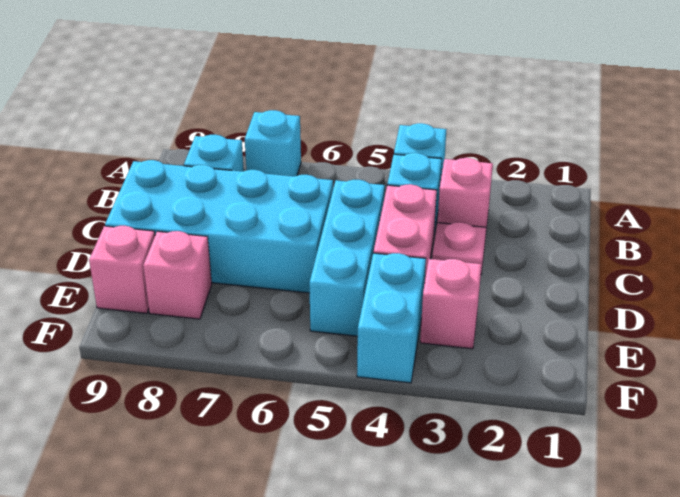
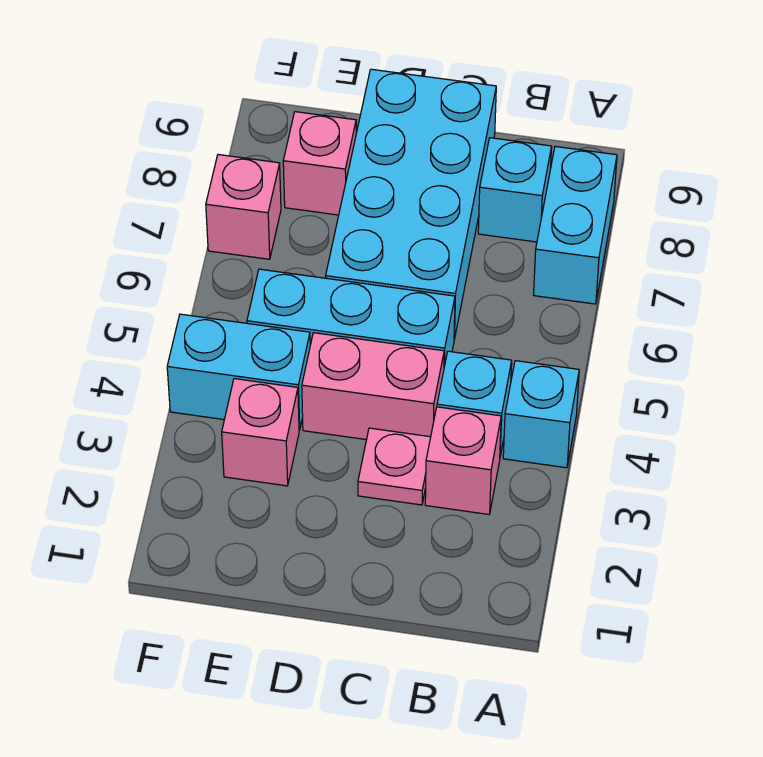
cyan 1x1 brick [245,110,301,176] -> cyan 1x2 brick [534,147,617,304]
pink 1x1 brick [89,226,155,313] -> pink 1x1 brick moved to [206,155,281,259]

